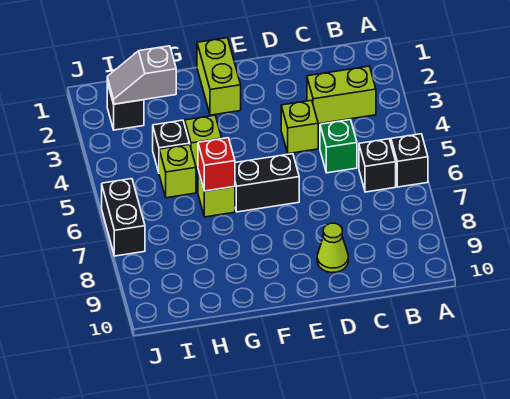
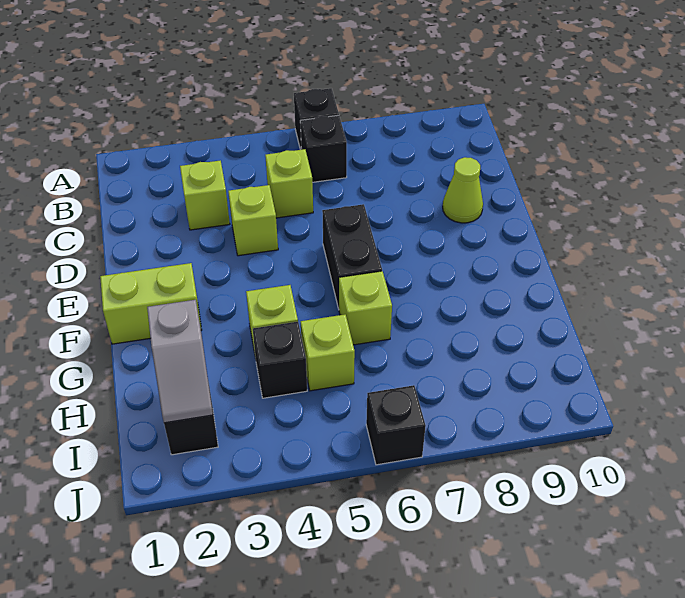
lime 1x2 brick [307,66,376,124] -> lime 1x1 brick [180,161,230,230]
green 1x1 brick [320,120,357,173] -> lime 1x1 brick [265,149,313,218]
red 1x1 brick [198,138,235,191] -> none
black 1x2 brick [102,179,145,256] -> black 1x1 brick [366,385,426,465]

